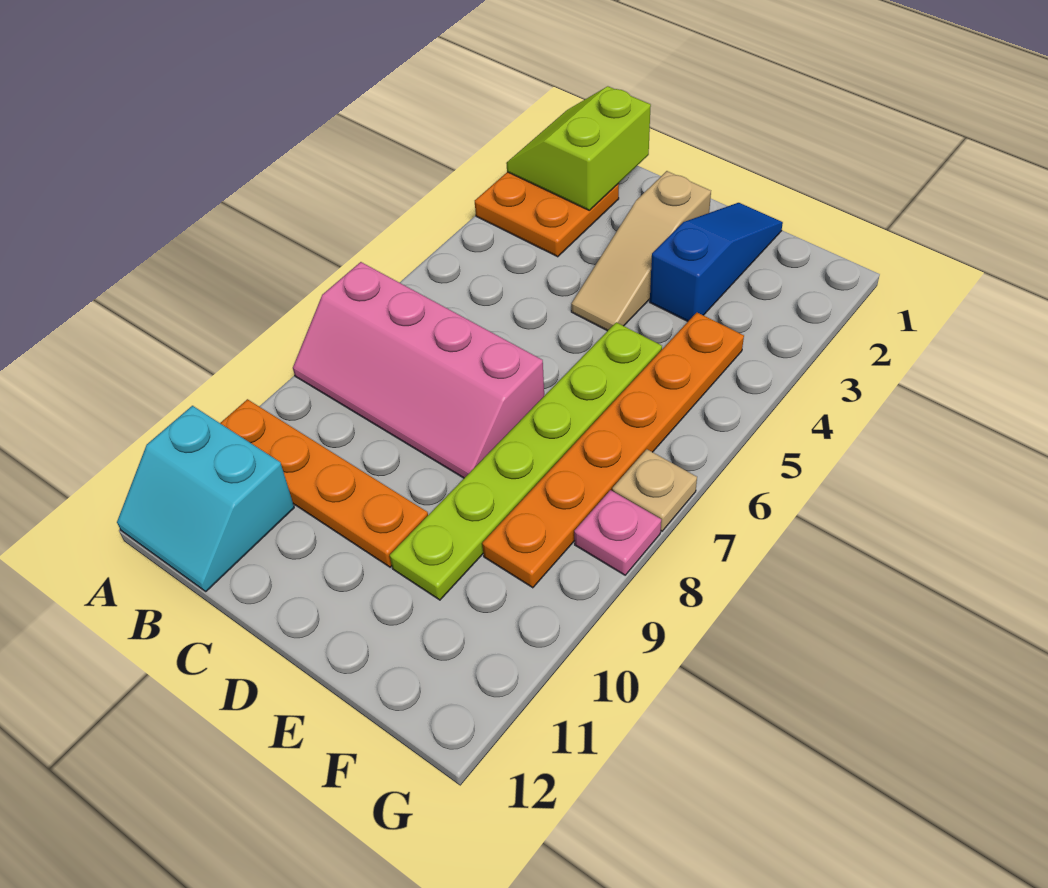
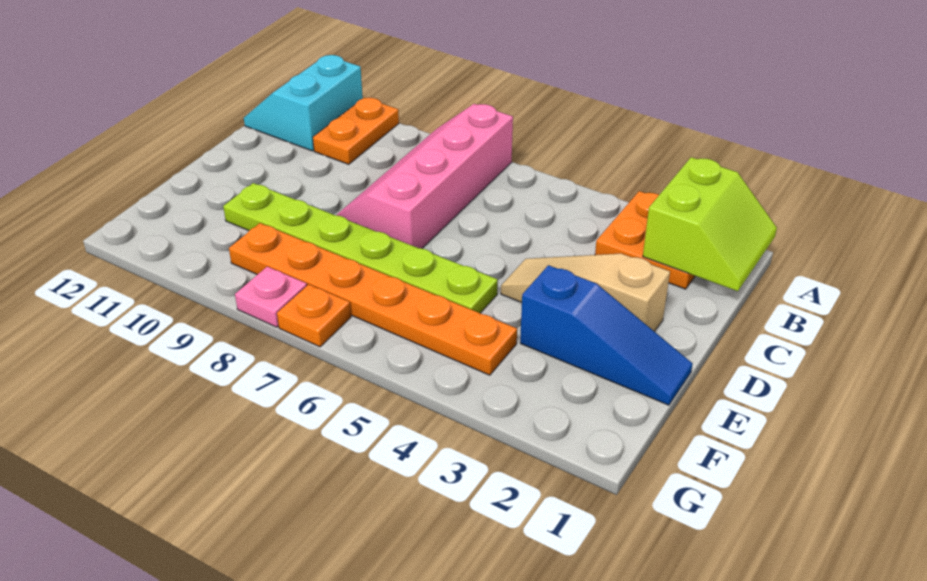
lime 2x2 slope [506,86,651,211] -> lime 2x2 slope turned to [643,157,777,291]
orange 1x4 plate [220,399,428,567] -> orange 1x2 plate [313,98,399,164]
tan 1x1 plate [612,449,697,531] -> orange 1x1 plate [277,284,351,347]

